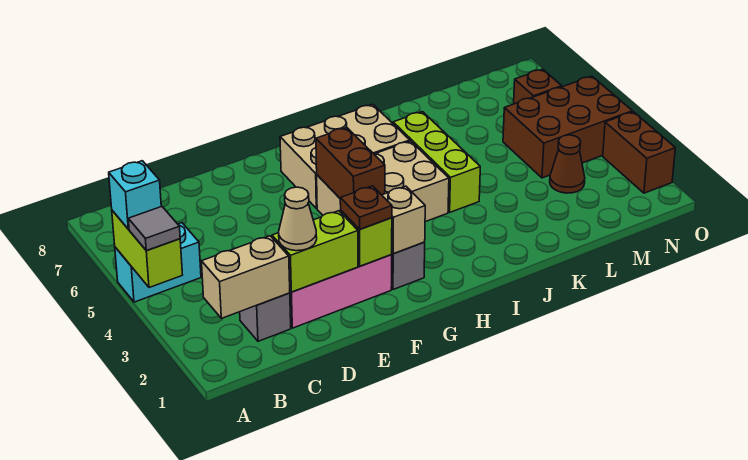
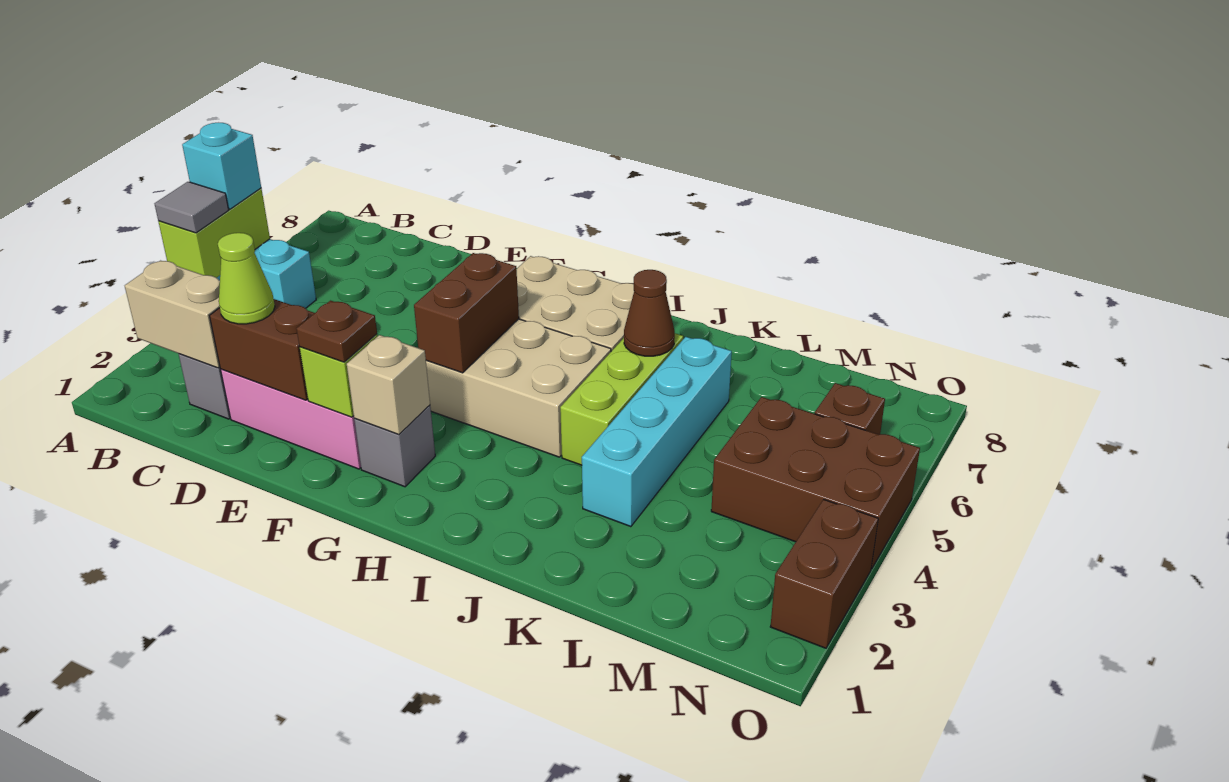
lime 1x2 brick [272,211,358,292] -> brown 1x2 brick [210,299,314,400]
tan 1x1 cone [279,187,317,251] -> lime 1x1 cone [218,233,275,324]
none -> cyan 1x4 brick [582,337,732,527]
brown 1x1 cone [550,135,585,193] -> brown 1x1 cone moved to [624,270,675,356]

